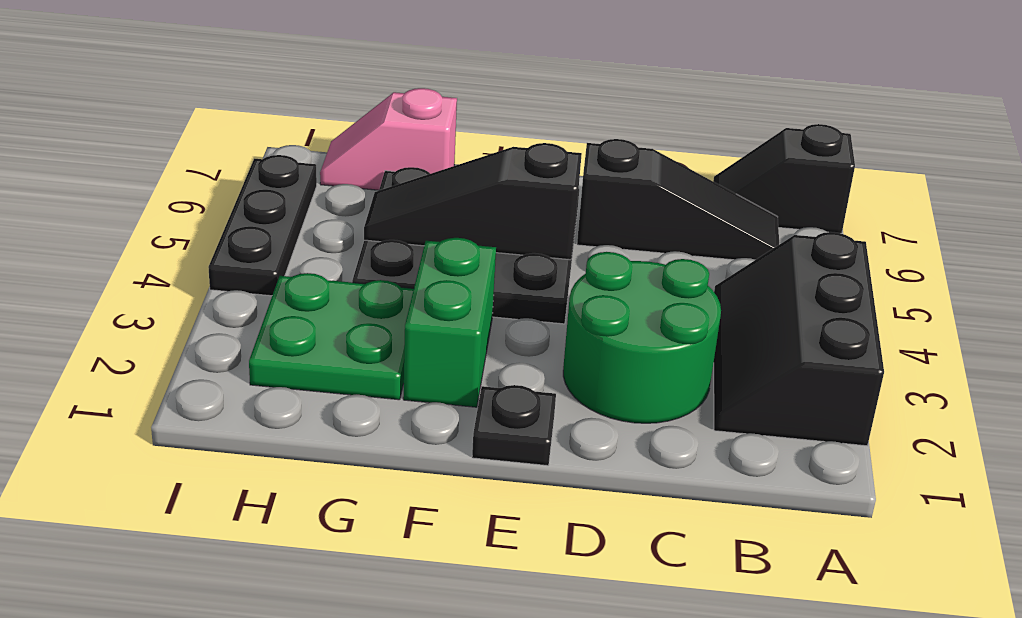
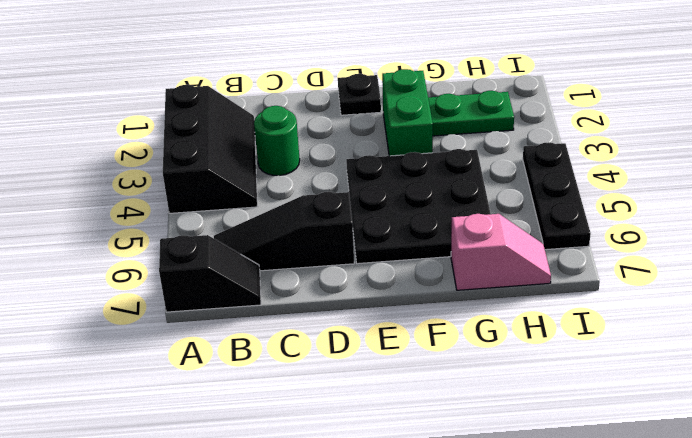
green 2x2 round brick [563,252,721,423] -> green 1x1 round brick [254,106,300,176]
black 1x3 slope [364,143,582,260] -> none
green 2x2 plate [249,273,414,400] -> green 1x2 plate [428,91,514,136]

